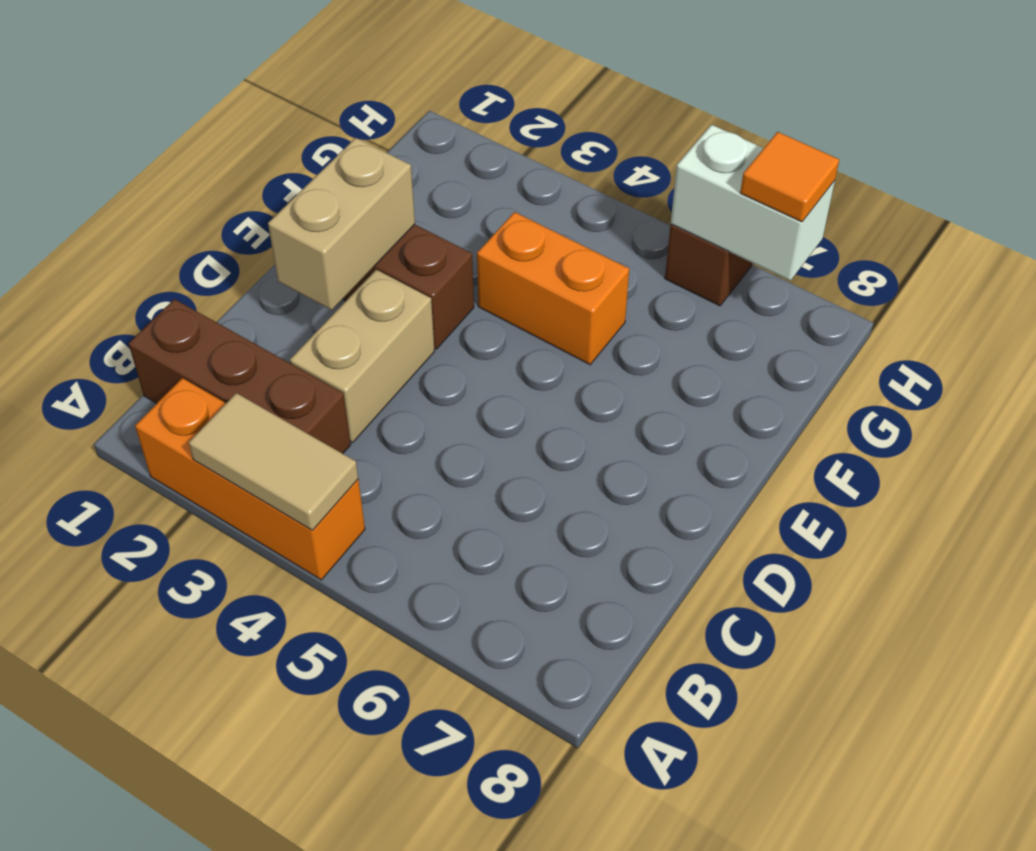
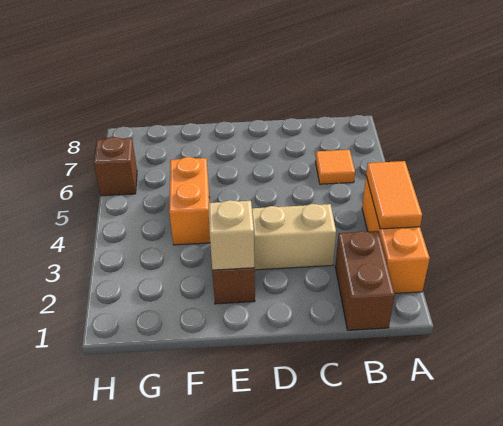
tan 1x2 tile [189,393,358,530] -> orange 1x2 tile [366,161,422,229]
brown 1x3 brick [129,299,351,454] -> brown 1x2 brick [335,231,395,330]
tan 1x2 brick [268,138,415,310] -> tan 1x1 brick [209,200,254,270]
white 1x2 brick [671,125,835,281] -> none
orange 1x1 tile [740,132,839,222] -> orange 1x1 tile moved to [315,150,355,184]

